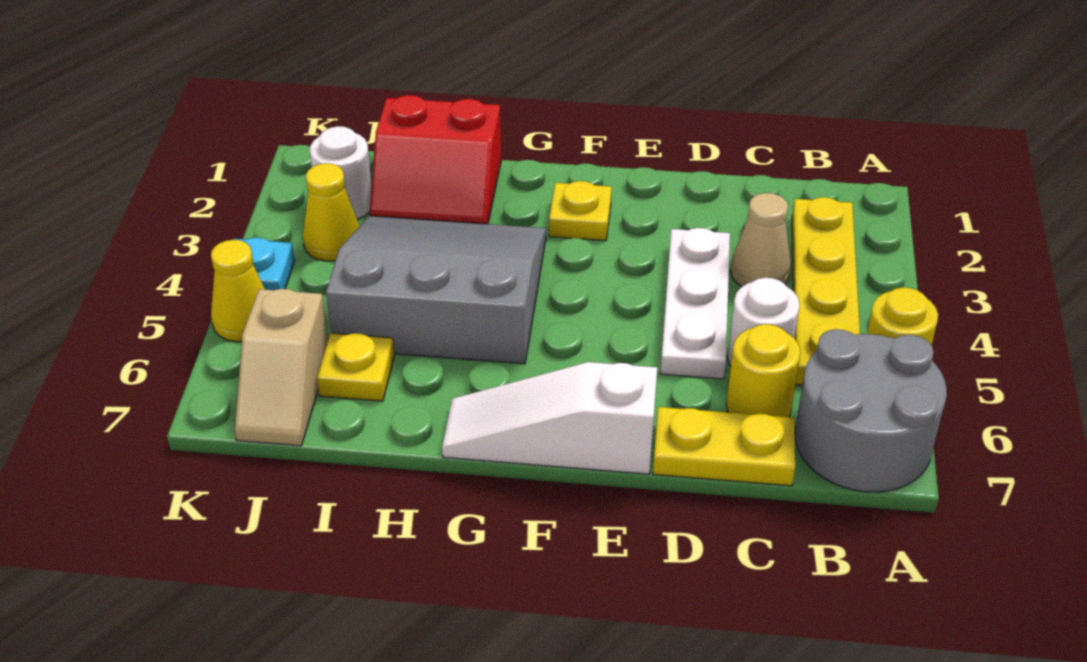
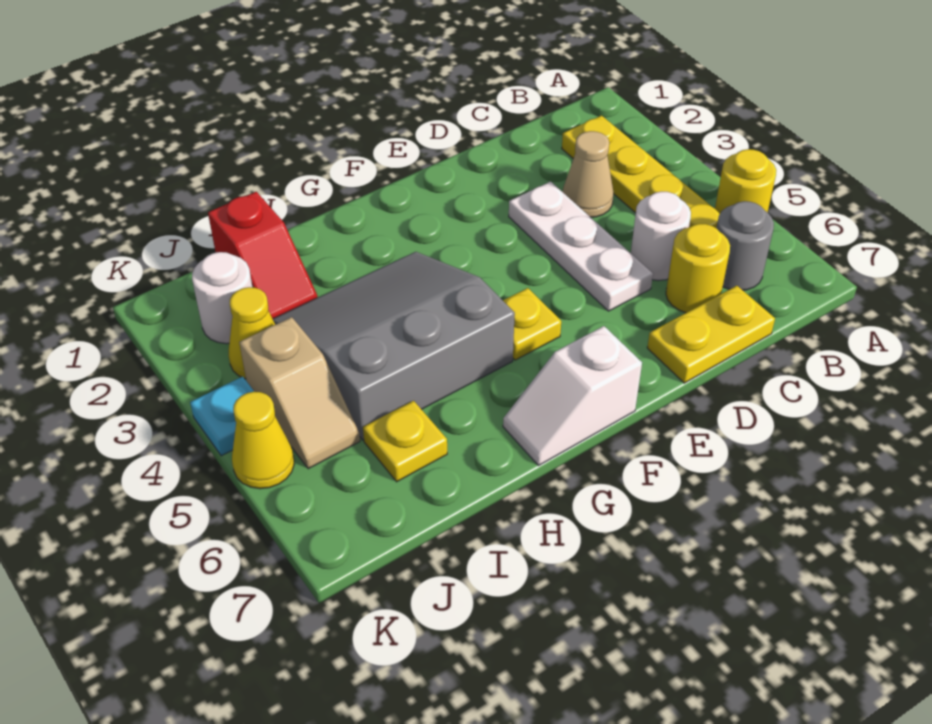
grey 2x2 round brick [795,329,947,492] -> grey 1x1 round brick [716,201,774,290]
white 1x3 slope [442,362,657,474] -> white 1x2 slope [503,326,642,465]
yellow 1x1 plate [549,181,611,241] -> yellow 1x1 plate moved to [503,288,561,360]
red 2x2 slope [369,95,501,224] -> red 1x2 slope [208,192,318,319]
tan 1x2 slope [235,289,328,446] -> tan 1x2 slope moved to [239,317,360,469]

